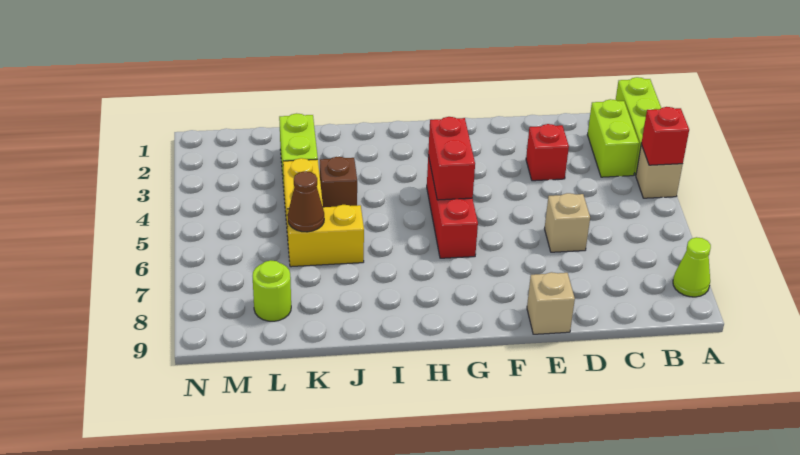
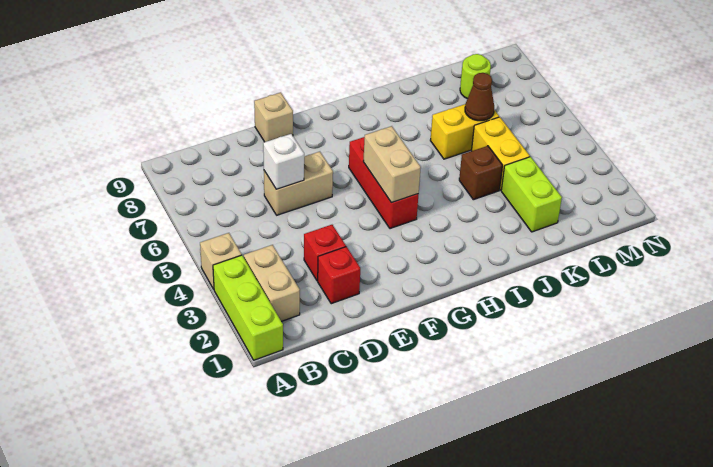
red 1x1 brick [641,107,689,165] -> red 1x1 brick moved to [318,247,360,304]
lime 1x1 cone [673,237,711,297] -> none
lime 1x2 brick [587,99,639,177] -> tan 1x2 brick [244,245,300,322]
tan 1x1 brick [545,193,590,252] -> tan 1x2 brick [264,152,333,215]
none -> white 1x1 brick [263,134,304,189]
red 1x2 brick [428,117,475,200] -> tan 1x2 brick [363,126,421,203]

